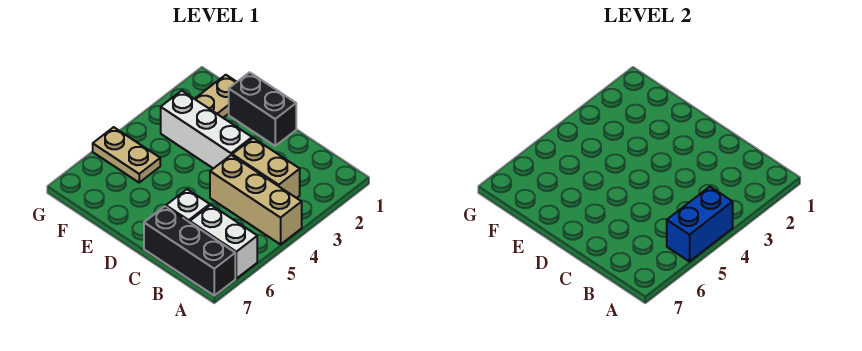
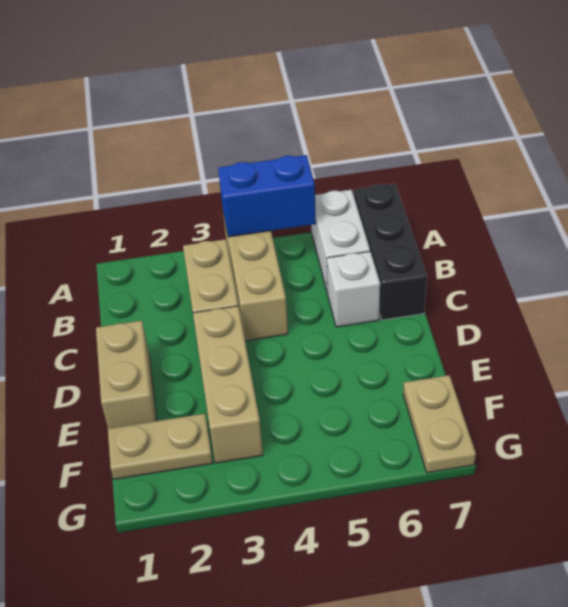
black 1x2 brick [229,72,296,146] -> tan 1x2 brick [96,321,157,429]
white 1x3 brick [161,91,252,169] -> tan 1x3 brick [193,306,263,463]
tan 1x2 plate [93,127,160,182] -> tan 1x2 plate moved to [403,375,476,473]

